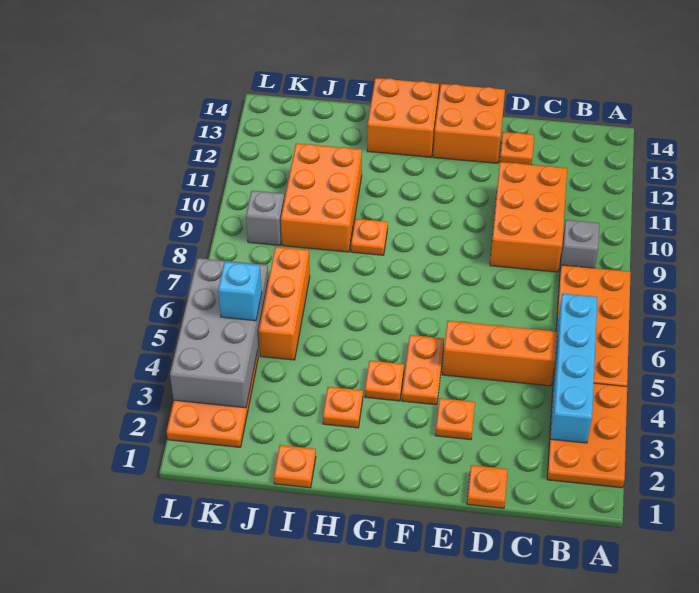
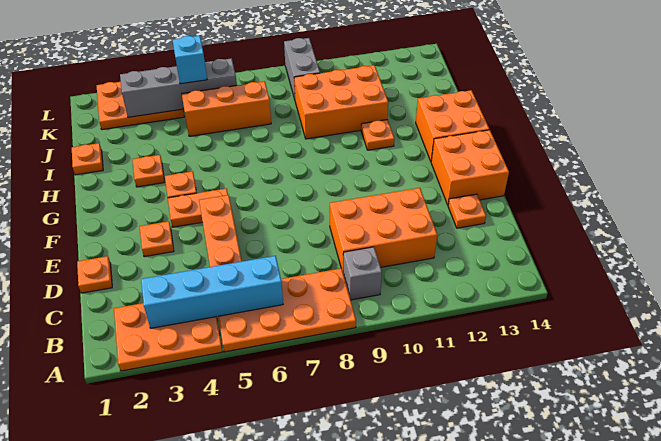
orange 1x1 plate [351,219,388,255] -> orange 1x1 plate moved to [361,120,394,150]
grey 2x4 brick [170,258,268,408] -> grey 1x4 brick [120,58,237,117]
grey 1x1 brick [246,191,284,245] -> grey 1x2 brick [284,38,320,99]

